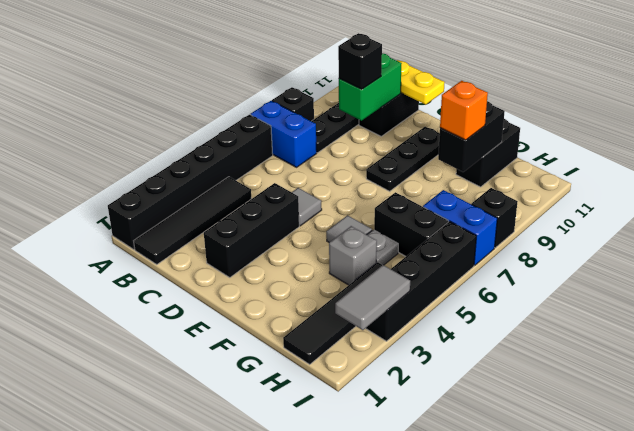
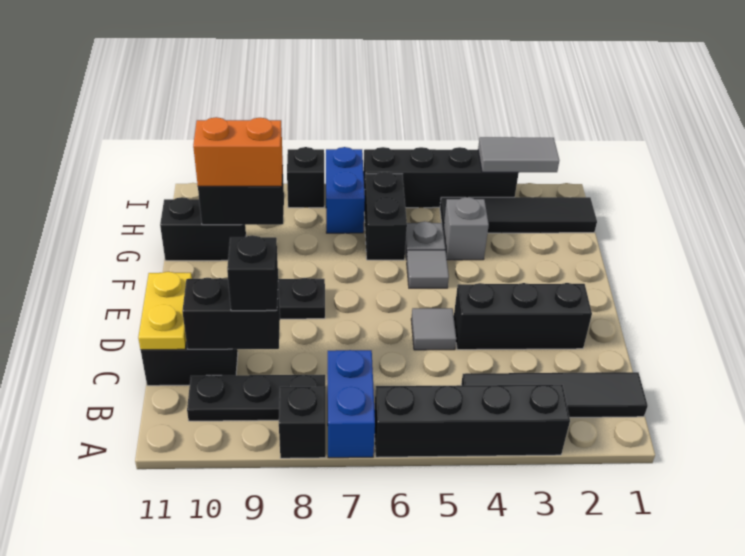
black 1x6 brick [108,115,273,249] -> black 1x4 brick [374,385,570,457]
green 1x2 brick [339,53,402,121] -> black 1x2 brick [182,278,280,349]
orange 1x1 brick [440,81,488,140] -> orange 1x2 brick [193,117,283,186]

